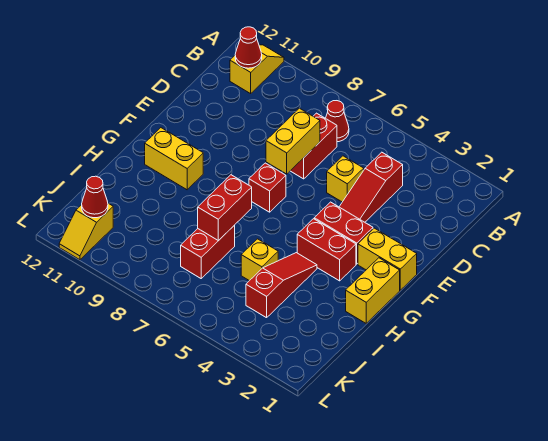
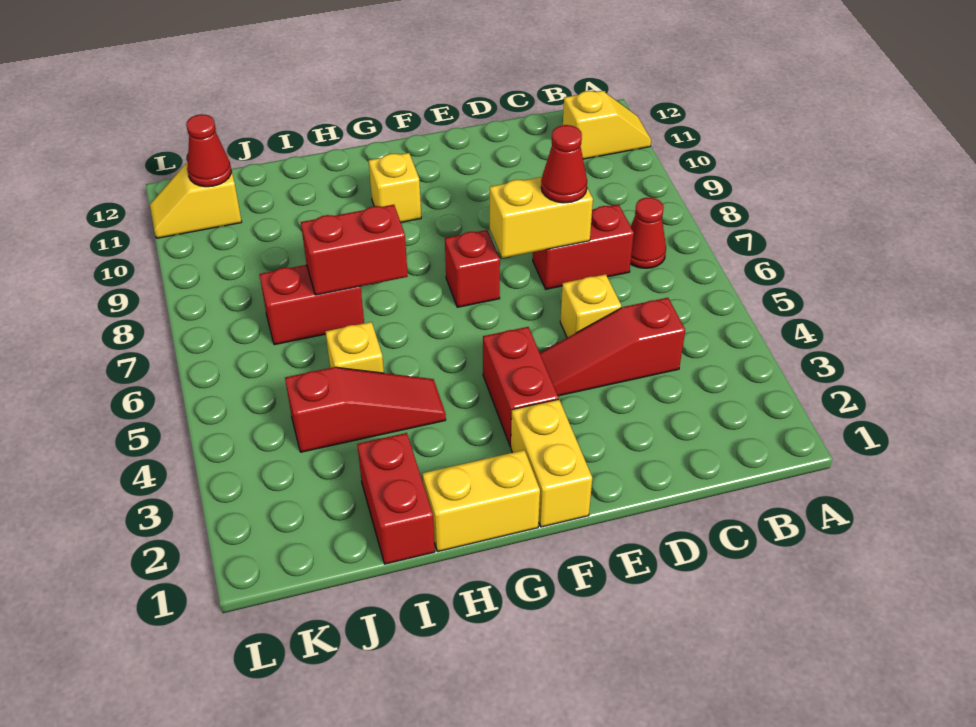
red 1x1 cone [235,27,262,68] -> red 1x1 cone moved to [541,125,587,203]
red 1x2 brick [297,219,356,281] -> red 1x2 brick moved to [357,433,435,564]
yellow 1x2 brick [145,128,203,190] -> yellow 1x1 brick [369,153,421,222]

